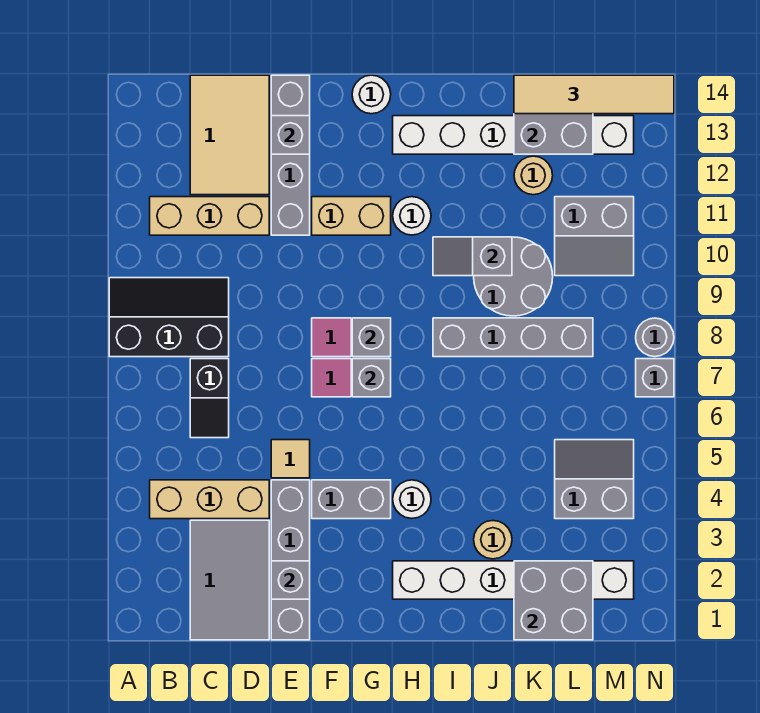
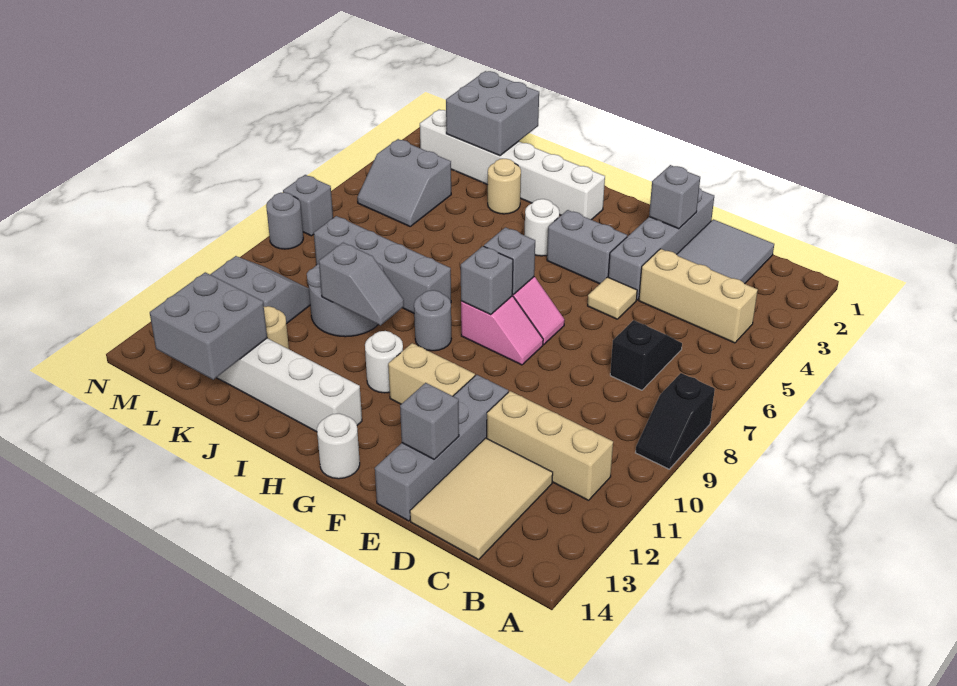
black 2x3 slope [109,278,229,357] -> black 1x2 slope [636,373,715,469]
none -> grey 1x1 round brick [414,290,452,351]
tan 1x4 tile [514,75,674,114] -> none

